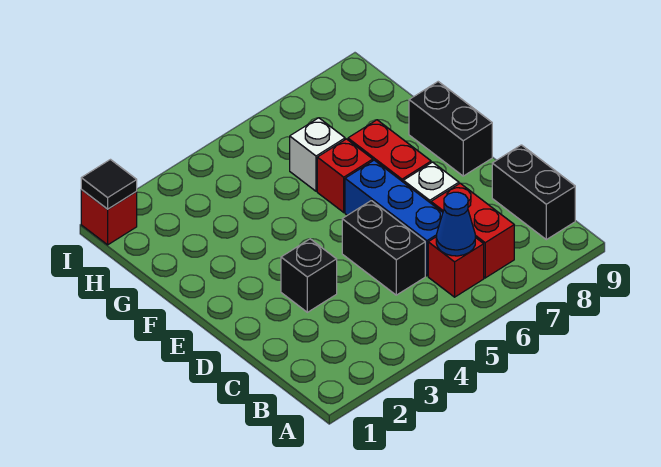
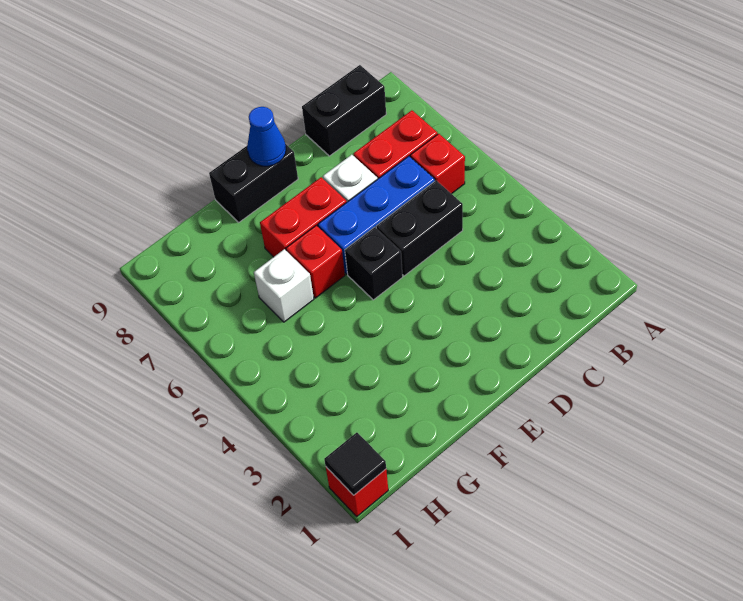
blue 1x1 cone [436,192,475,256] -> blue 1x1 cone moved to [247,107,286,166]
black 1x1 brick [281,239,337,312] -> black 1x1 brick moved to [345,227,403,300]

